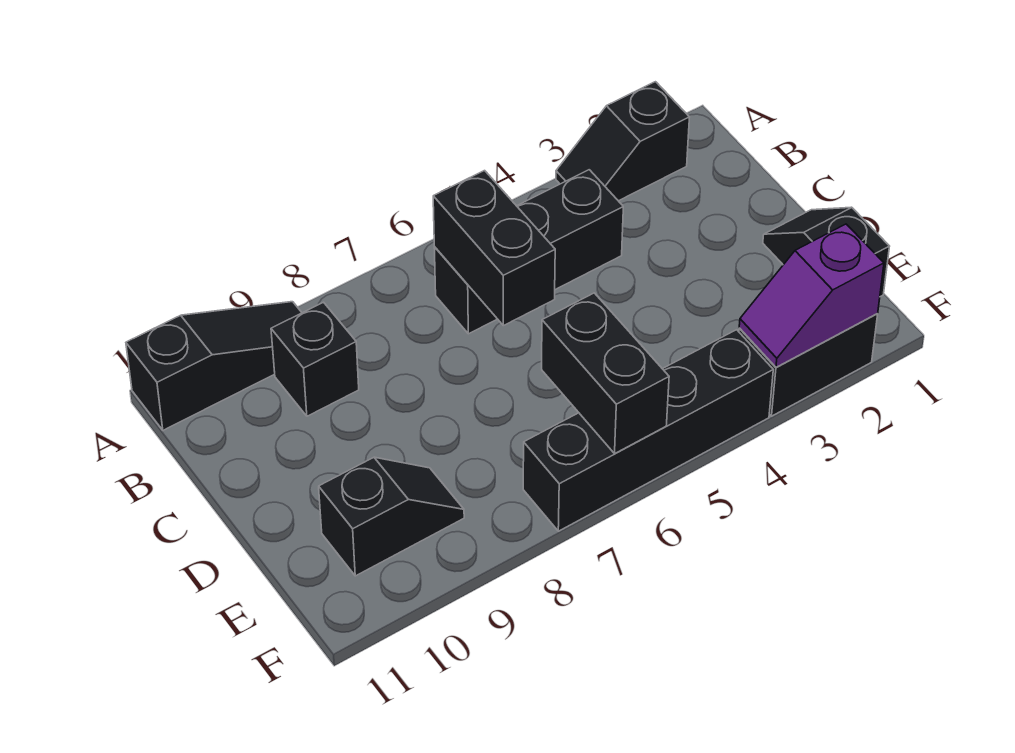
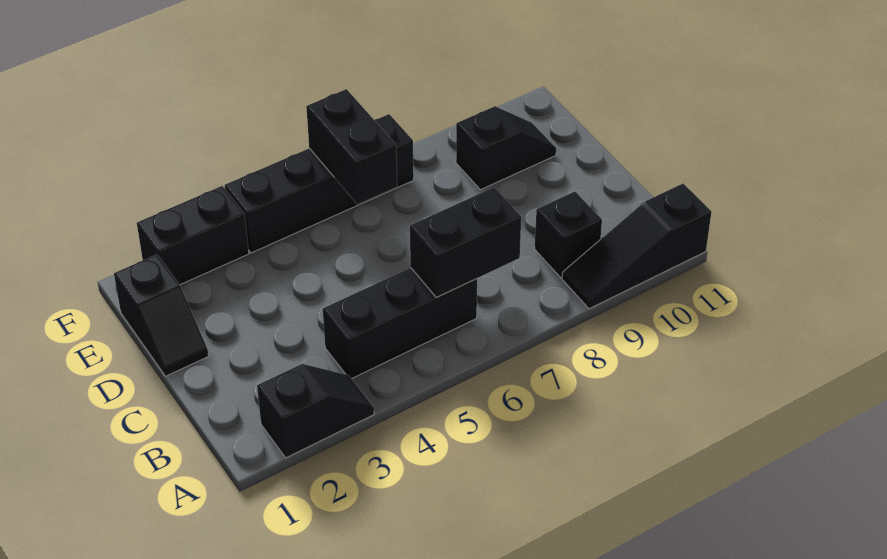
black 1x2 brick [433,171,555,326] -> black 1x2 brick turned to [410,187,521,297]
black 1x2 slope [319,457,464,576] -> black 1x2 slope turned to [456,106,556,190]
purple 1x2 slope [739,224,884,367] -> none

